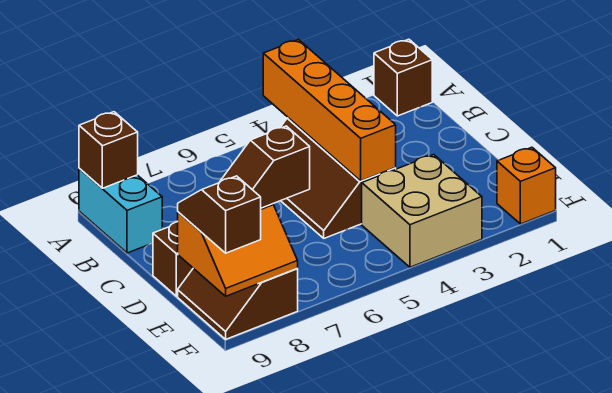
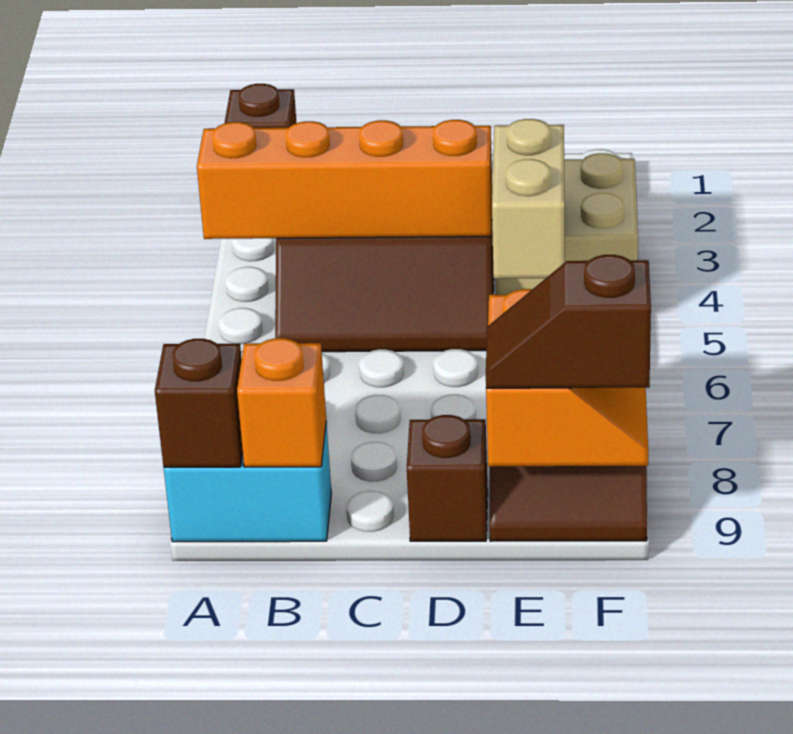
none -> tan 1x2 brick [492,119,565,279]
brown 1x2 slope [219,126,310,208] -> none
orange 1x1 brick [497,147,556,224] -> orange 1x1 brick moved to [237,338,326,467]

